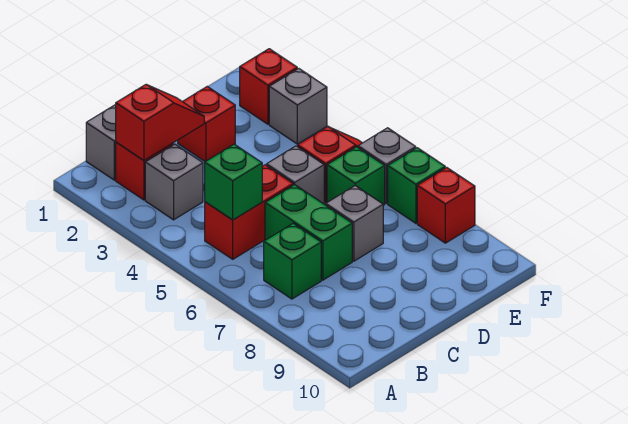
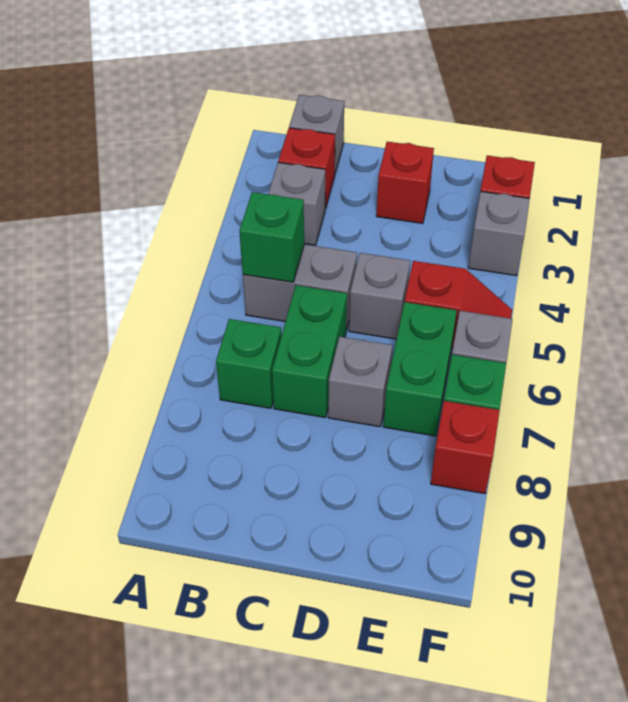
red 1x2 slope [116,85,204,161] -> none
red 1x2 brick [205,165,293,259] -> grey 1x2 brick [243,244,357,331]
green 1x1 brick [327,147,385,205] -> green 1x2 brick [383,302,457,436]

